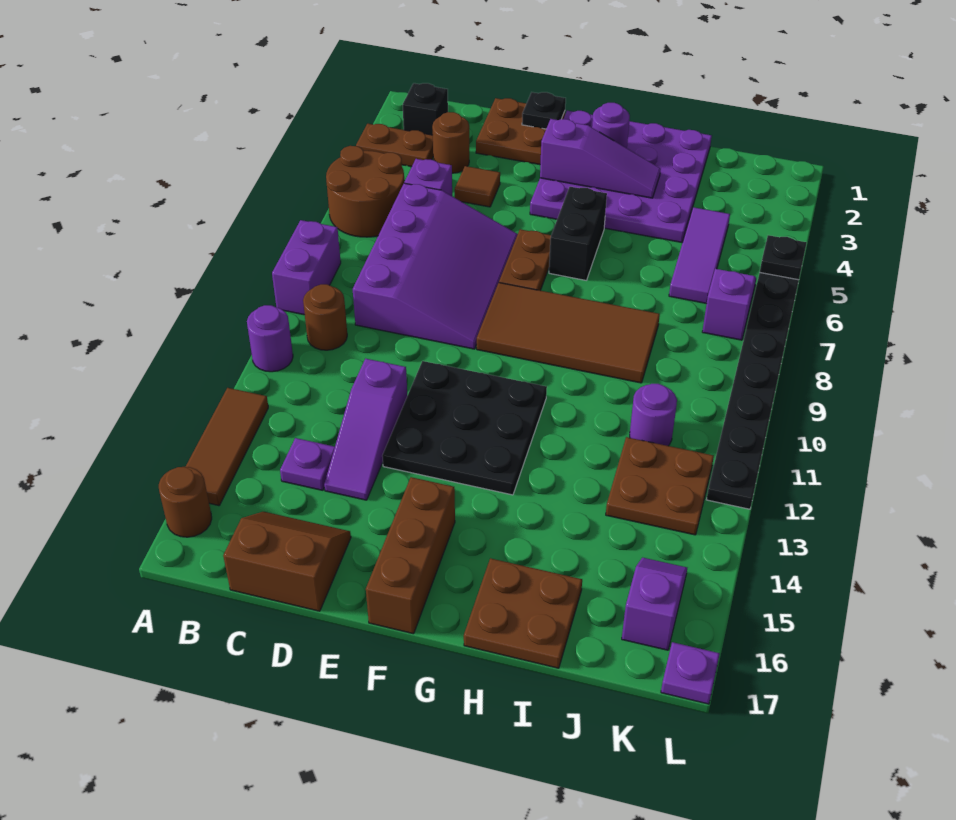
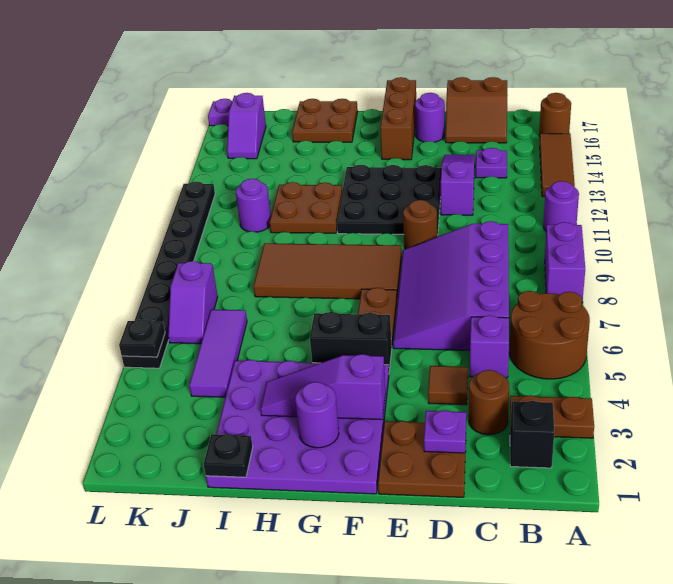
brown 1x1 round brick [303,284,347,350] -> brown 1x1 round brick moved to [403,200,437,249]
none -> purple 1x1 plate [424,410,466,453]
black 1x1 plate [522,92,566,129] -> black 1x1 plate moved to [204,434,253,477]
none -> purple 1x1 round brick [415,93,445,142]
black 1x2 brick [549,187,607,280] -> black 1x2 brick turned to [310,312,392,370]
brown 2x2 plate [606,437,714,535] -> brown 2x2 plate moved to [270,182,342,233]

